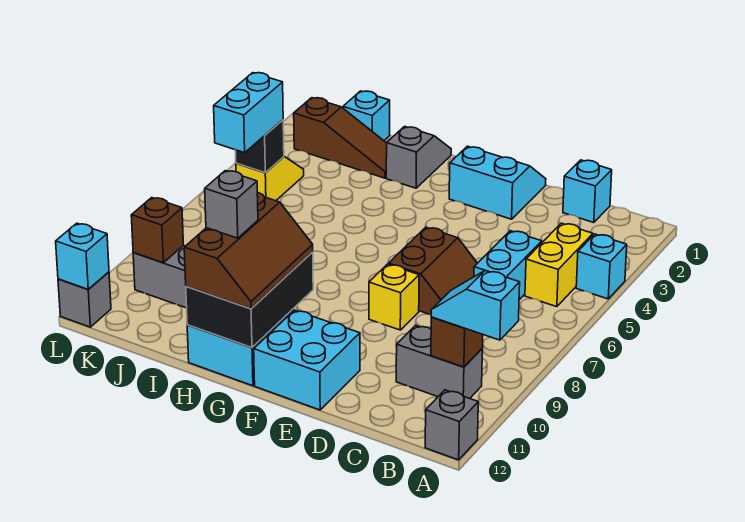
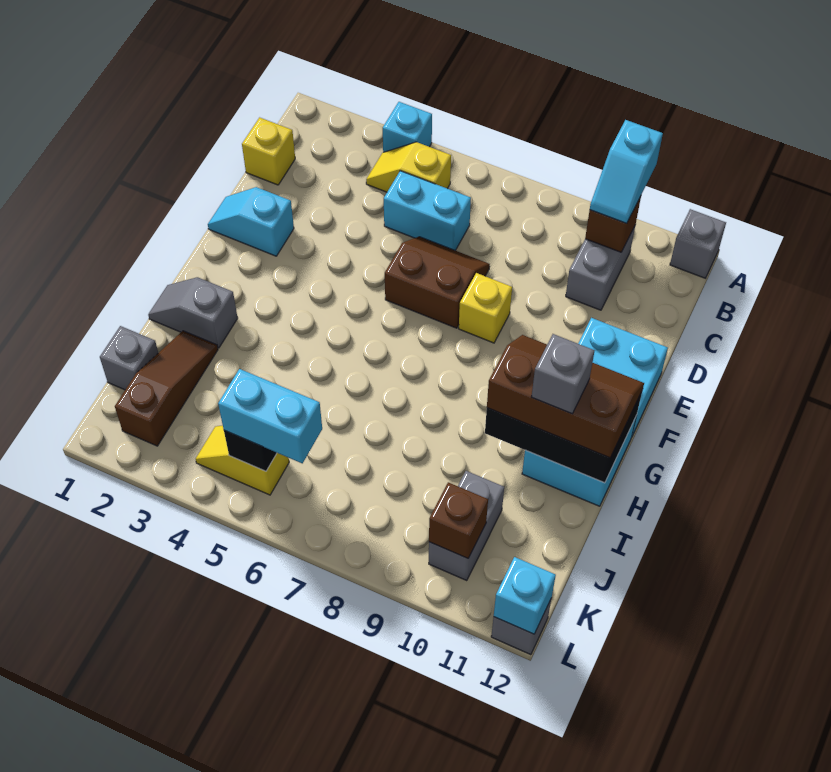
yellow 1x2 brick [525,223,593,307] -> yellow 1x2 slope [366,142,451,192]
cyan 1x1 brick [563,160,612,223] -> yellow 1x1 brick [242,117,295,185]
cyan 2x2 slope [449,146,546,219] -> cyan 1x2 slope [208,187,294,256]
cyan 1x1 brick [343,91,390,141] -> grey 1x1 brick [100,326,158,390]

